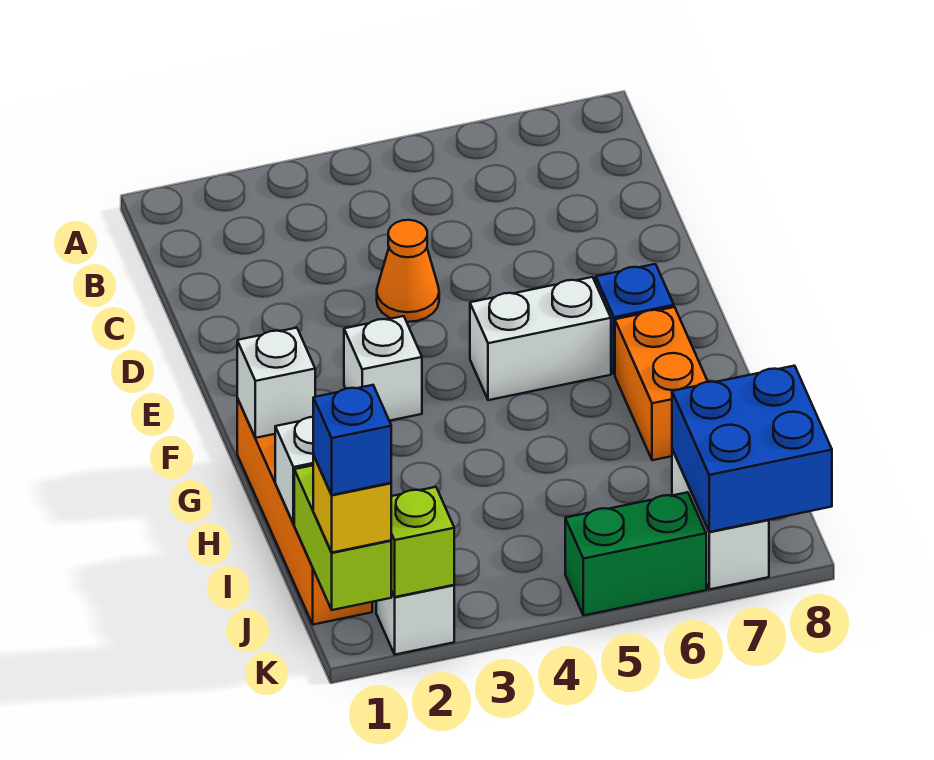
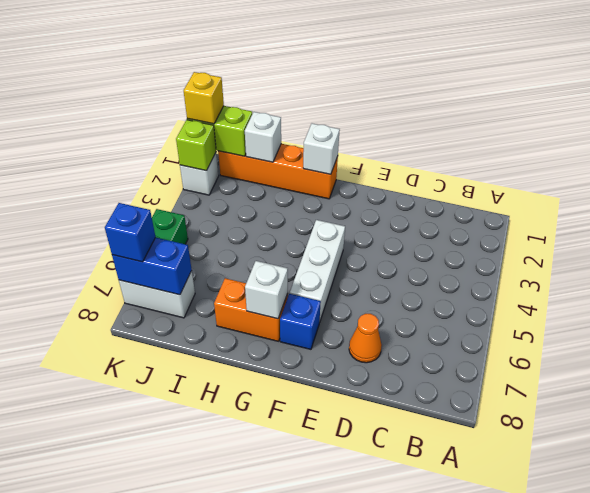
orange 1x1 cone [377,220,439,322] -> orange 1x1 cone moved to [349,314,382,363]
white 1x1 brick [344,316,422,421] -> white 1x1 brick moved to [245,261,288,319]
white 1x2 brick [470,277,611,400] -> white 1x3 brick [290,220,345,321]
blue 2x2 brick [672,366,832,532] -> blue 1x2 brick [112,238,192,295]
blue 1x1 brick [313,385,391,495] -> blue 1x1 brick moved to [105,203,156,262]

